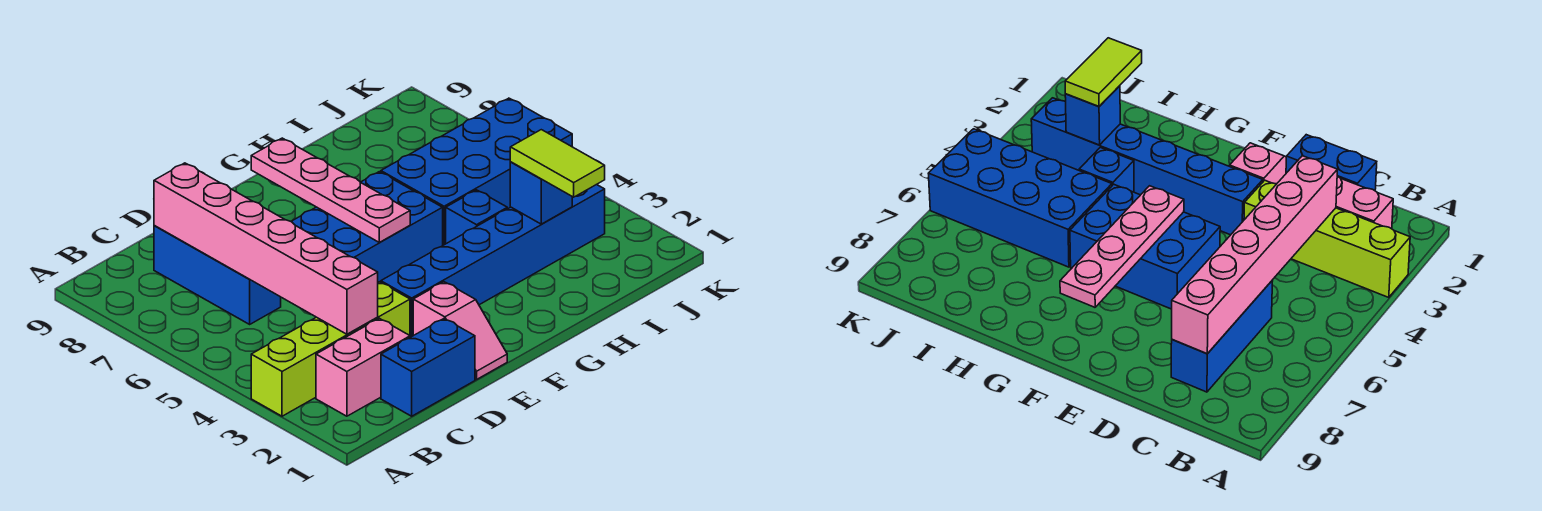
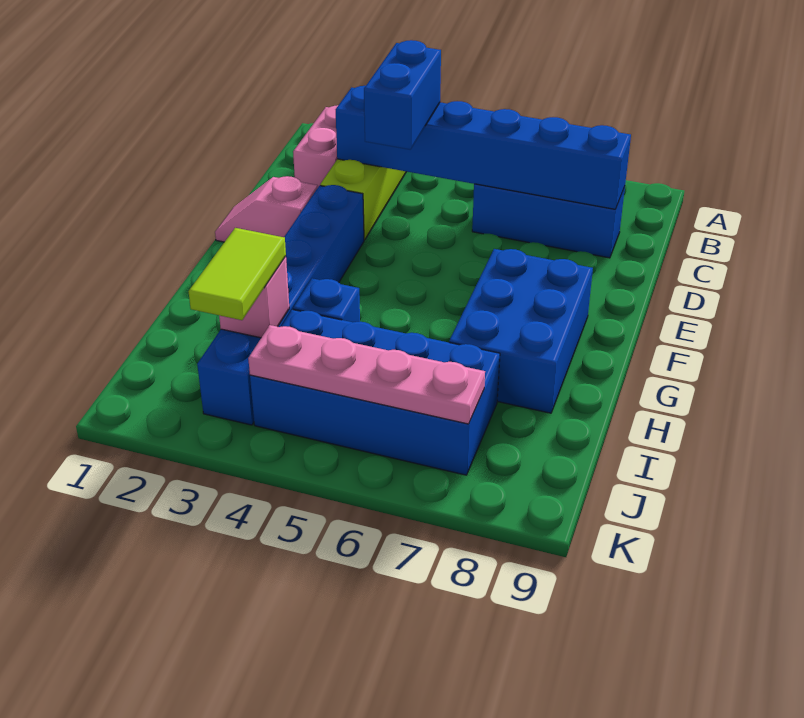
blue 1x2 brick [381,319,475,416] -> blue 1x2 brick moved to [364,40,441,150]
pink 1x6 brick [154,163,378,334] -> blue 1x6 brick [336,86,631,209]
blue 2x3 brick [291,172,443,282] -> blue 2x3 brick moved to [449,249,593,413]
pink 1x4 plate [251,138,410,242] -> pink 1x4 plate moved to [248,325,485,424]
blue 2x4 brick [381,98,572,245] -> blue 2x4 brick turned to [250,310,500,475]
lime 1x2 tile [510,130,605,197] -> lime 1x2 tile turned to [188,228,286,320]
blue 1x1 brick [510,162,572,224] -> pink 1x1 brick [219,256,289,338]

